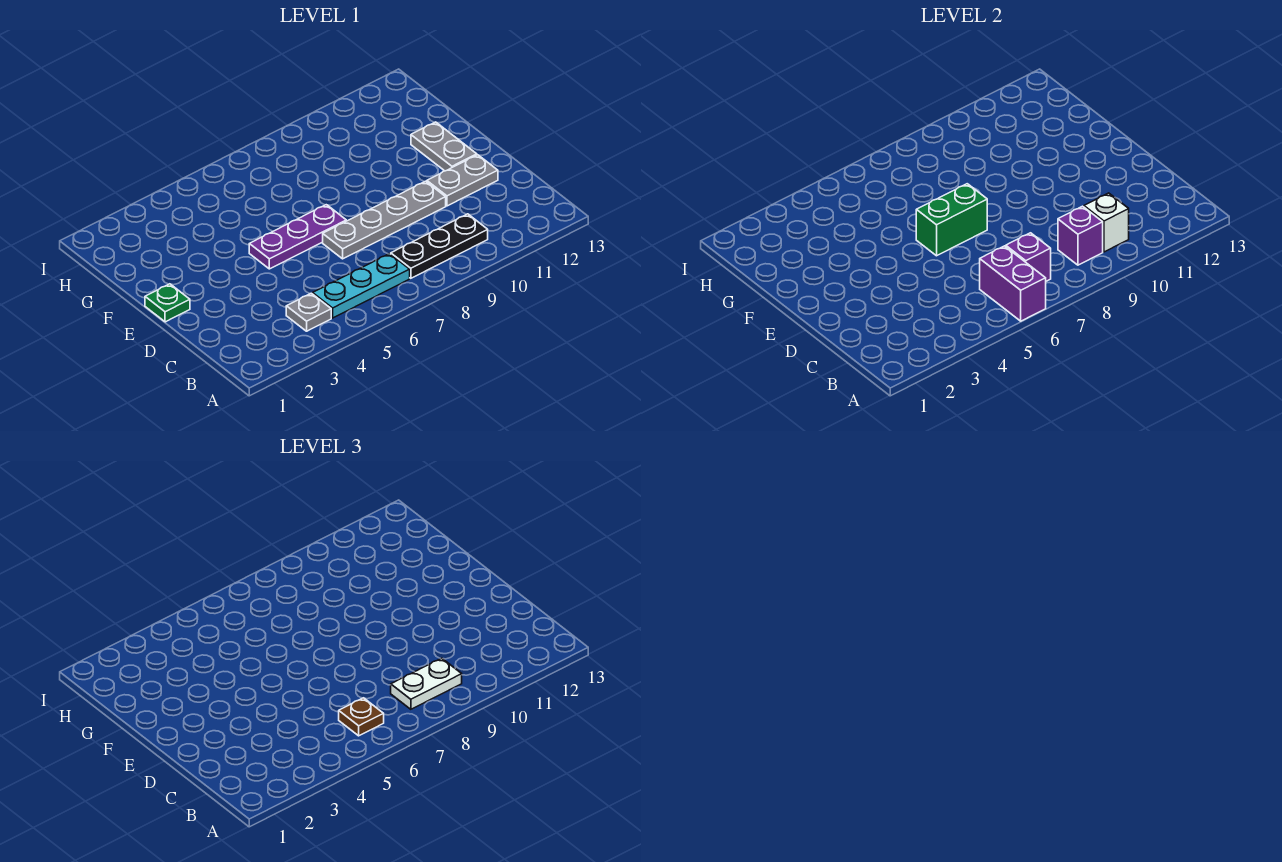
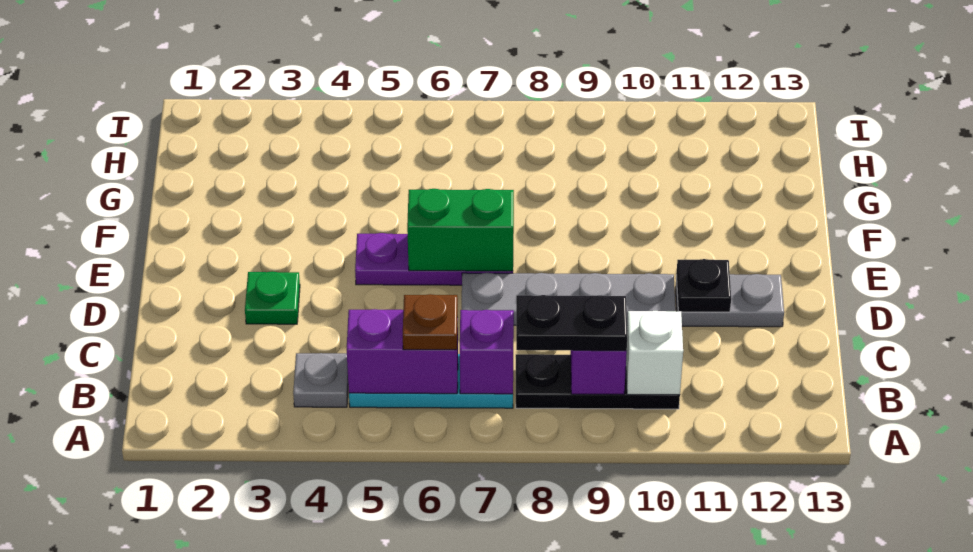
purple 1x2 brick [980,246,1046,321] -> purple 1x2 brick turned to [347,309,458,394]
white 1x2 plate [391,658,462,709] -> black 1x2 plate [516,295,627,351]
none -> black 1x1 plate [676,259,731,312]
green 1x1 plate [145,284,190,322] -> green 1x1 plate moved to [245,271,300,324]
grey 1x2 plate [411,122,477,171] -> none

